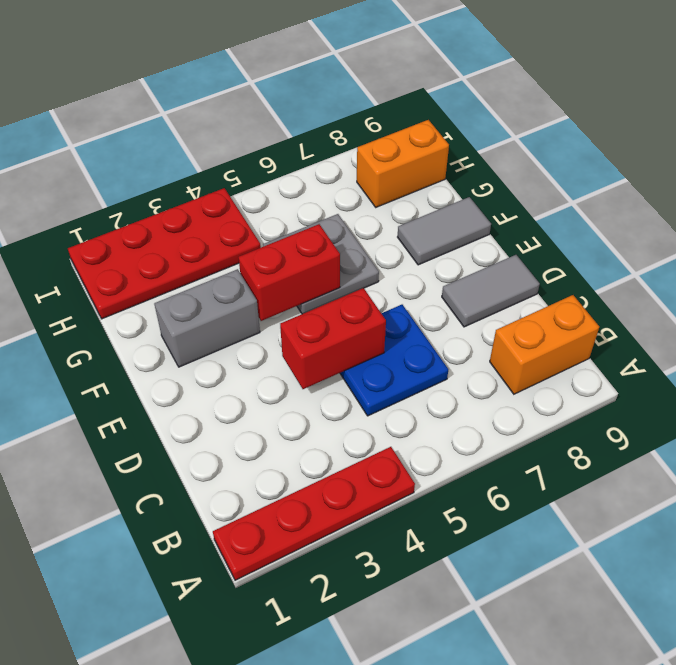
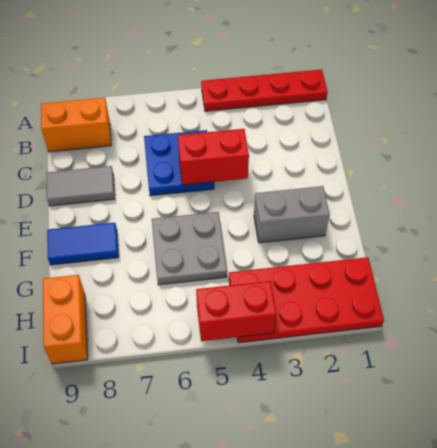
red 1x2 brick [239,224,340,321] -> red 1x2 brick moved to [196,281,277,341]
grey 1x2 tile [398,197,491,265] -> blue 1x2 tile [47,223,119,265]
orange 1x2 brick [357,120,449,207] -> orange 1x2 brick turned to [43,275,88,364]

